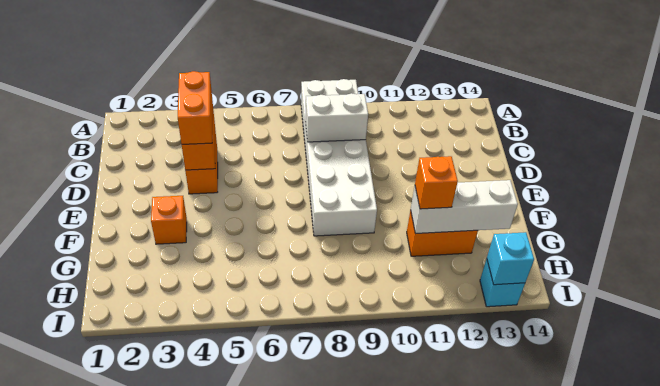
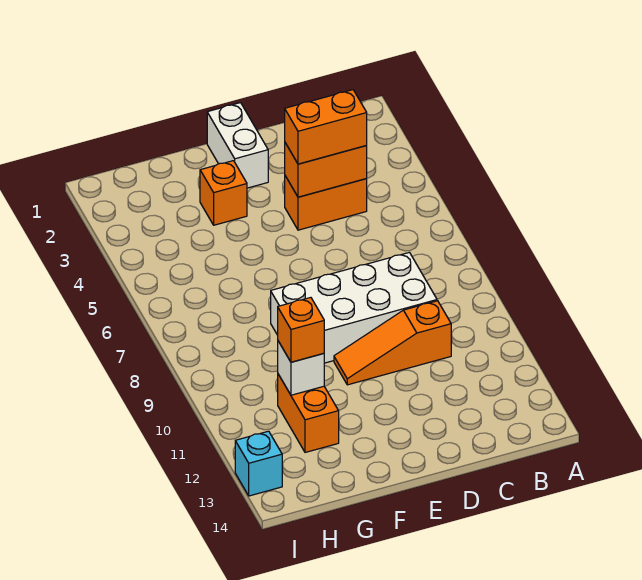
white 2x6 brick [301,79,377,236] -> white 2x4 brick [271,252,437,363]
white 1x2 brick [305,93,368,142] -> white 1x2 brick moved to [207,103,268,188]
none -> orange 1x3 slope [334,301,451,385]
white 1x3 brick [411,180,518,234] -> white 1x1 brick [278,341,324,395]
cyan 1x1 brick [487,232,534,285] -> none

